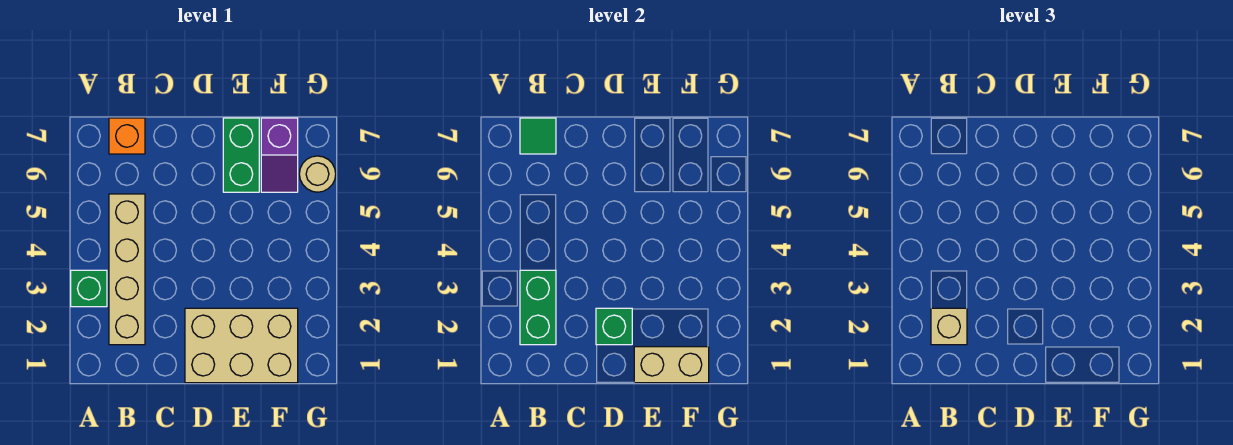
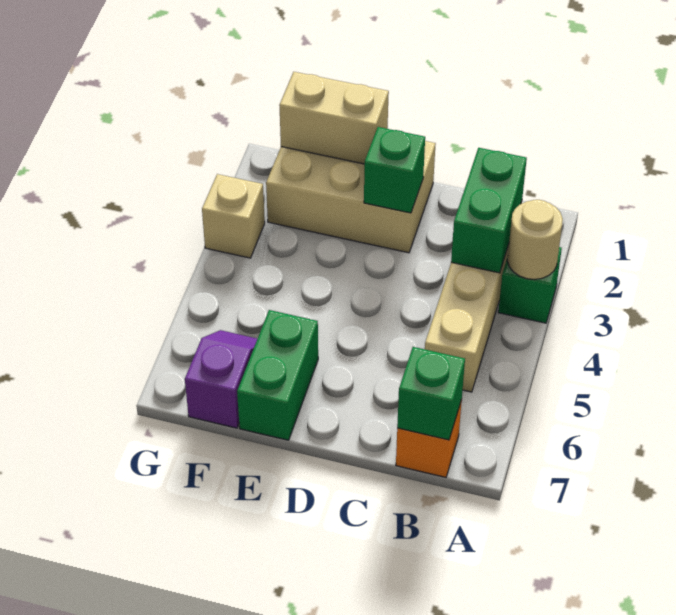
tan 1x1 brick [931,308,967,345] -> tan 1x1 brick moved to [202,174,265,258]
green 1x1 tile [520,118,556,154] -> green 1x1 brick [397,347,465,440]
tan 1x1 round brick [299,156,336,192] -> tan 1x1 round brick moved to [507,200,563,280]

